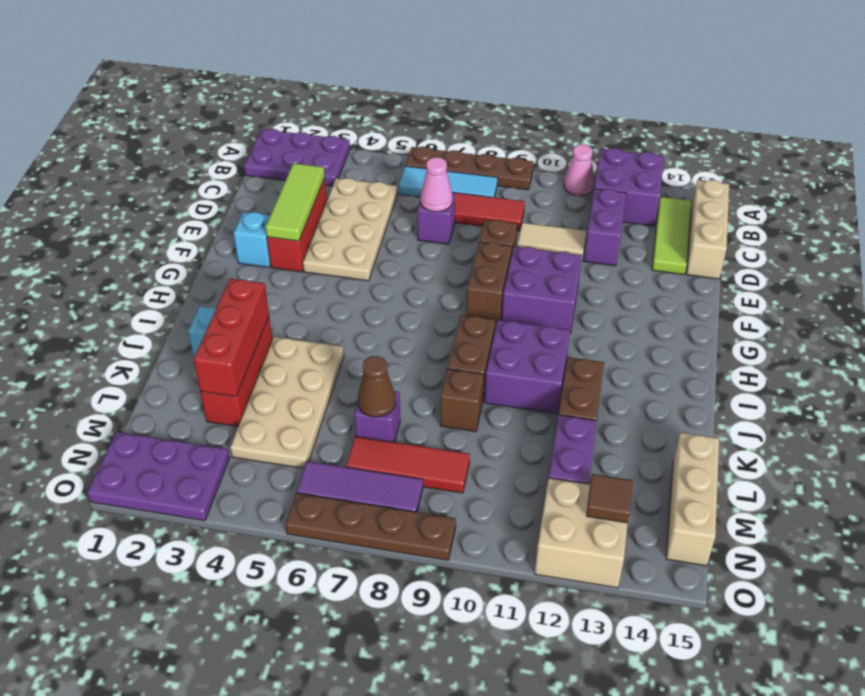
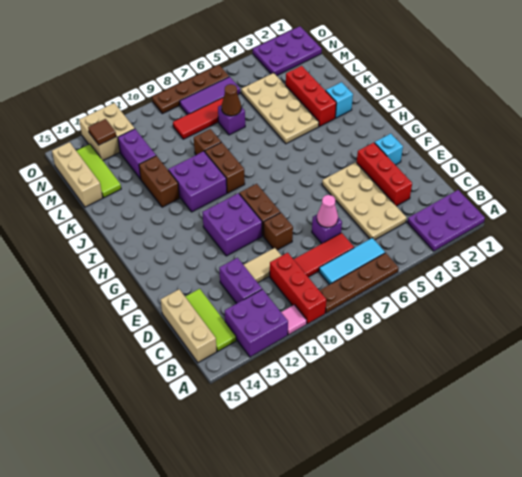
pink 1x1 cone [564,144,595,196] -> pink 1x1 tile [281,305,307,335]
lime 1x3 tile [266,163,325,241] -> lime 1x3 tile moved to [77,144,121,198]
red 1x3 brick [194,279,269,397] -> red 1x3 brick moved to [270,253,326,324]

